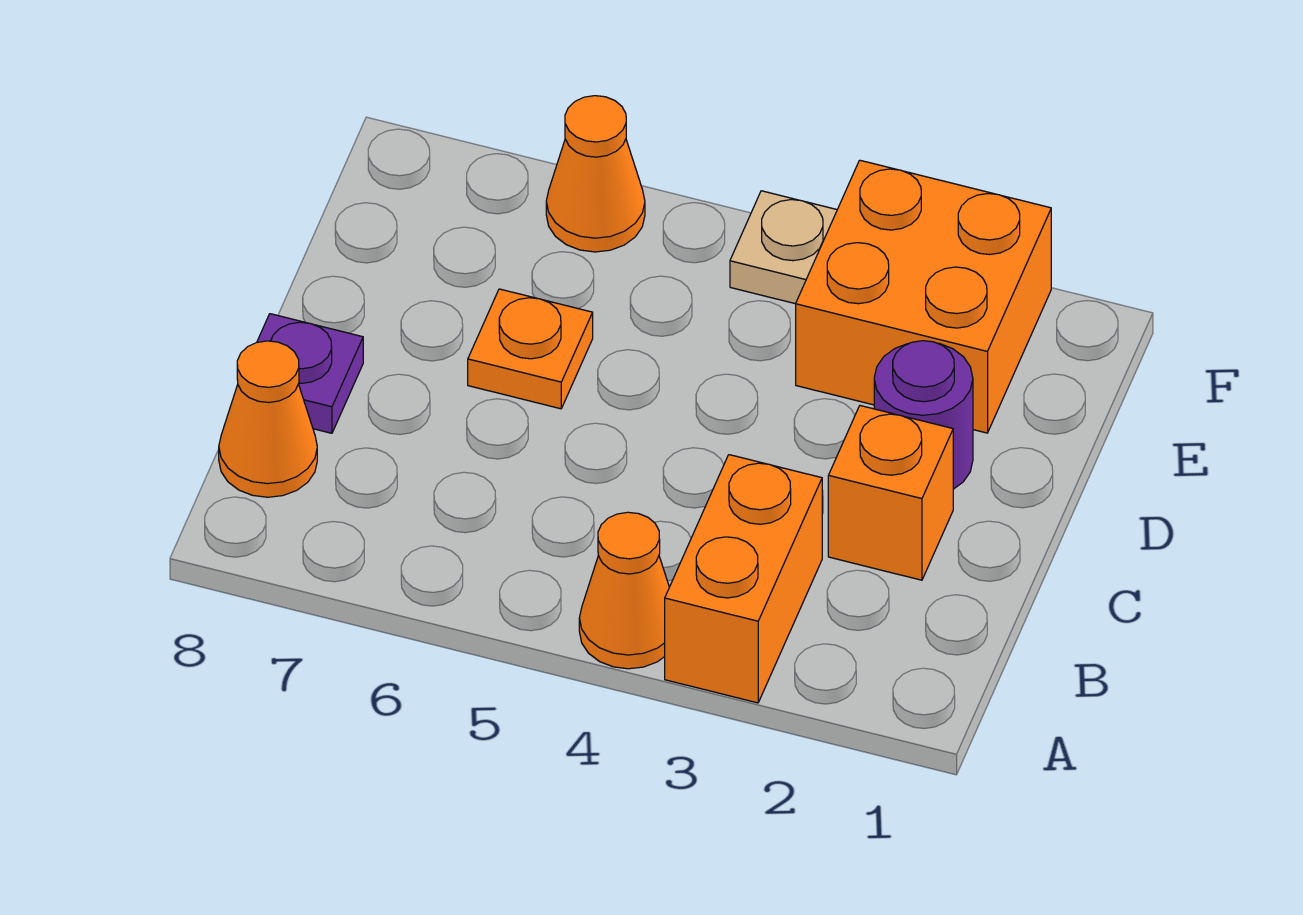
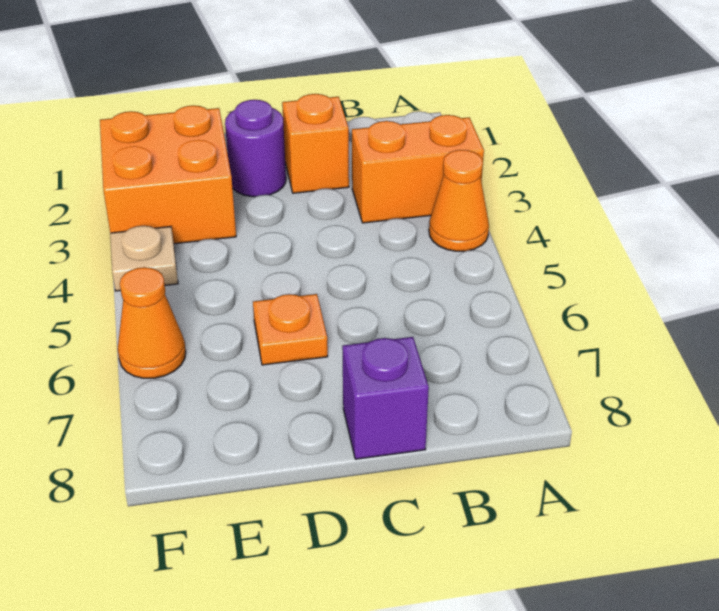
orange 1x1 cone [219,341,317,497] -> none
purple 1x1 plate [257,314,363,433] -> purple 1x1 brick [342,337,429,459]

